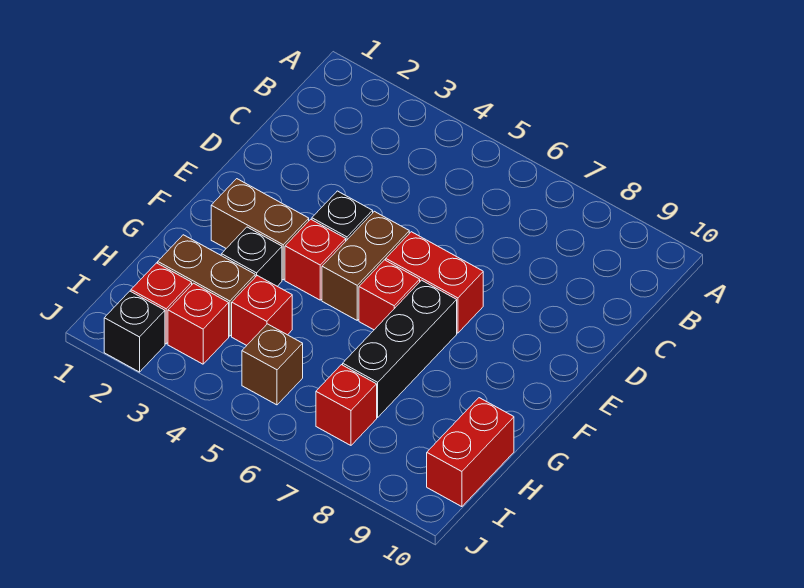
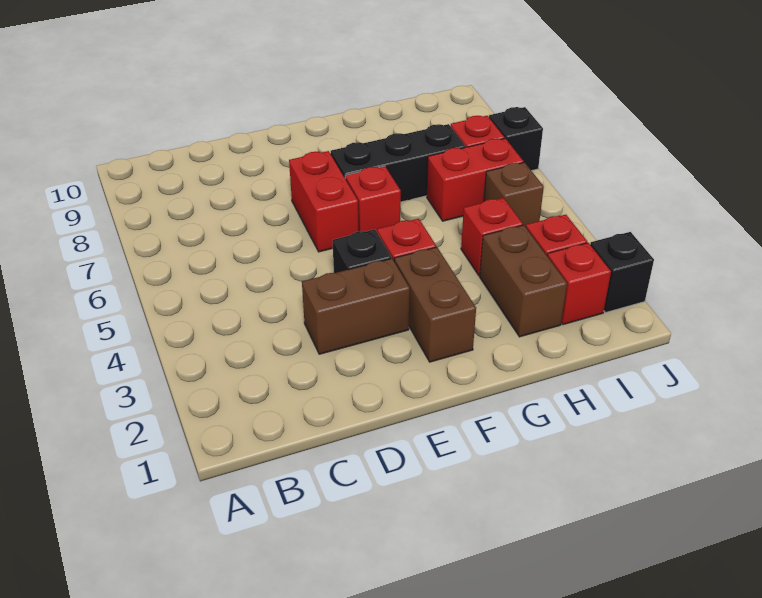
brown 1x2 brick [322,211,409,320] -> brown 1x2 brick moved to [302,259,410,354]
black 1x1 brick [221,227,282,286] -> black 1x1 brick moved to [489,107,543,171]
red 1x2 brick [427,398,514,507] -> red 1x2 brick moved to [427,138,524,221]

